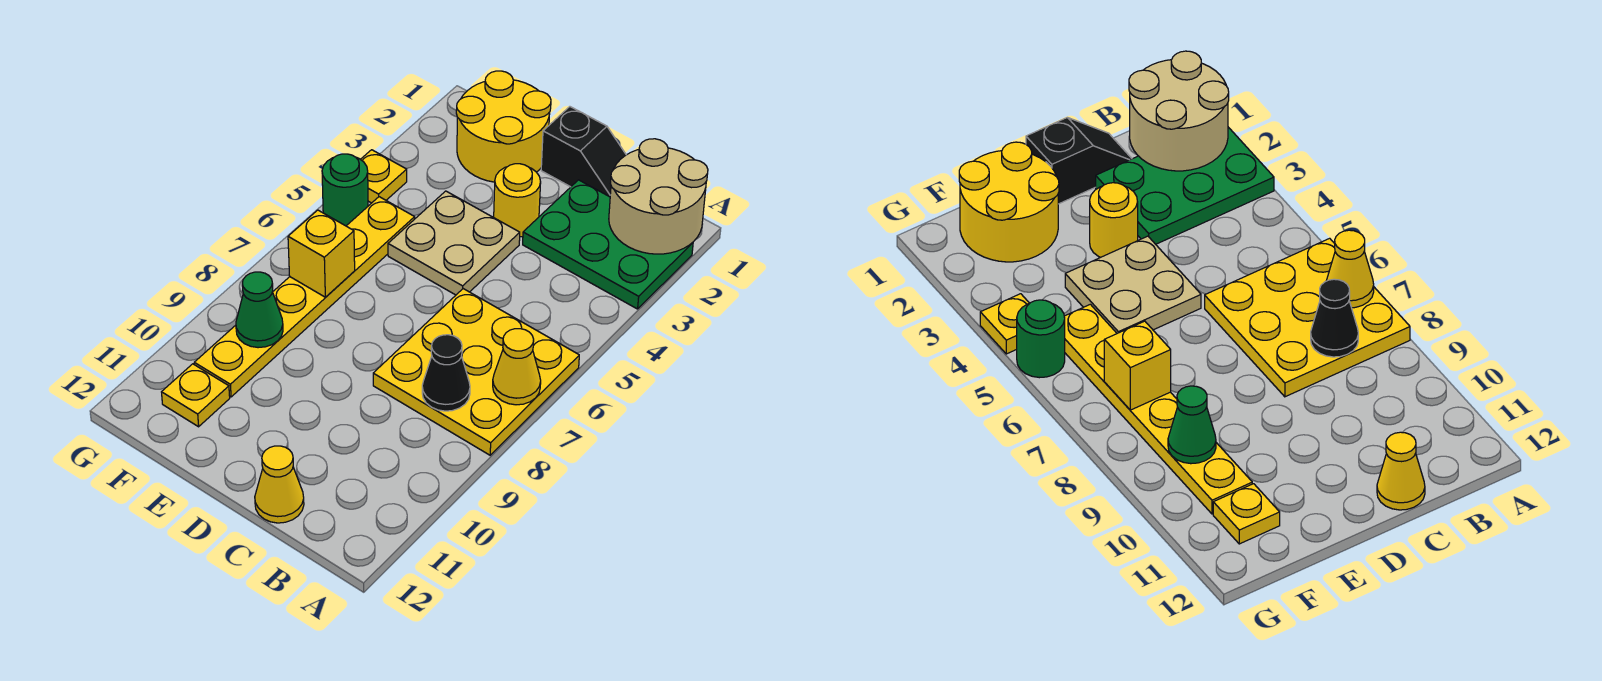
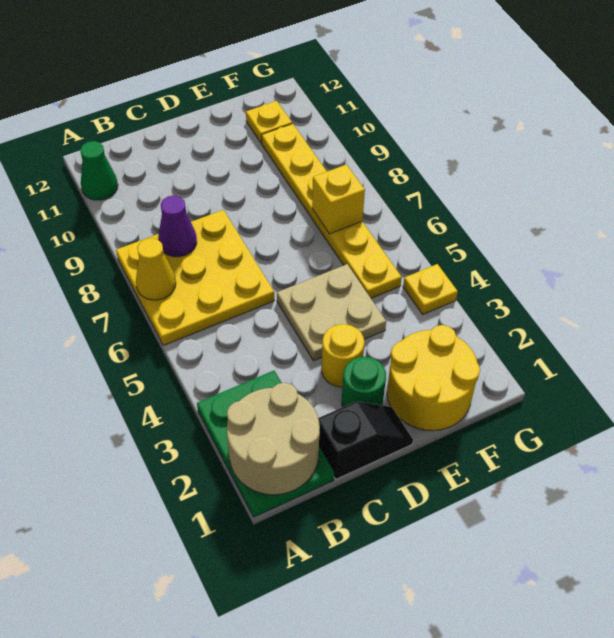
green 2x3 plate [523,180,693,309] -> green 2x3 plate turned to [197,371,334,517]
black 1x1 cone [422,335,470,411] -> purple 1x1 cone [158,196,197,257]
black 1x2 slope [541,107,626,197] -> black 1x2 slope turned to [318,401,413,479]
yellow 1x1 cone [255,446,304,523] -> none
green 1x1 cone [236,272,283,348] -> green 1x1 cone moved to [80,141,118,200]
green 1x1 round brick [322,154,368,226] -> green 1x1 round brick moved to [342,357,386,407]

